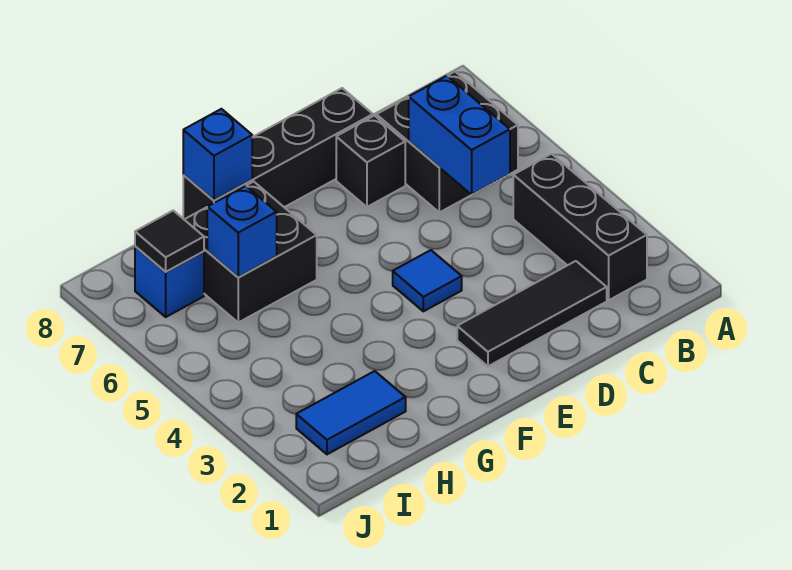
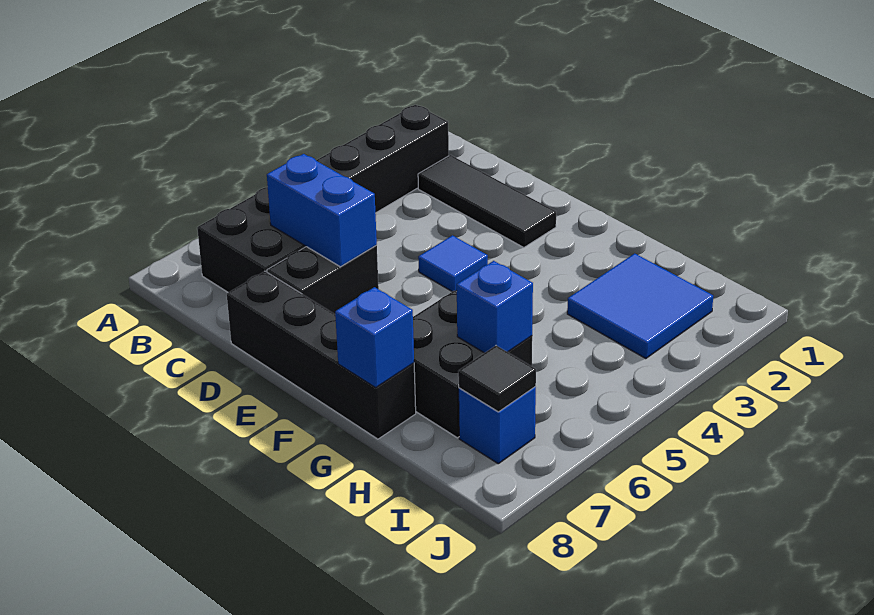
blue 1x2 brick [409,76,510,195] -> blue 1x2 brick turned to [267,154,377,267]
black 1x1 brick [336,116,405,207] -> black 1x2 brick [267,245,379,314]
blue 1x2 tile [296,371,406,454] -> blue 2x2 tile [567,253,713,359]

